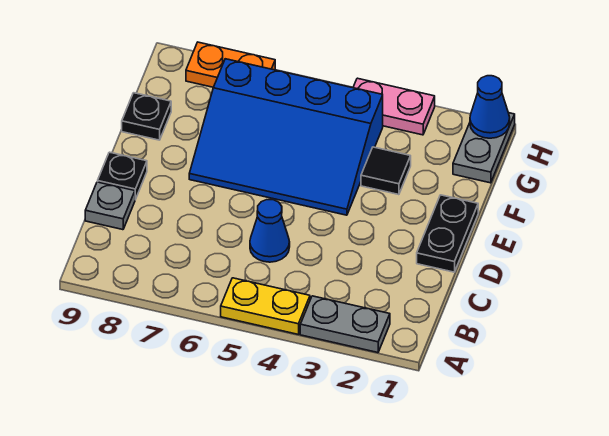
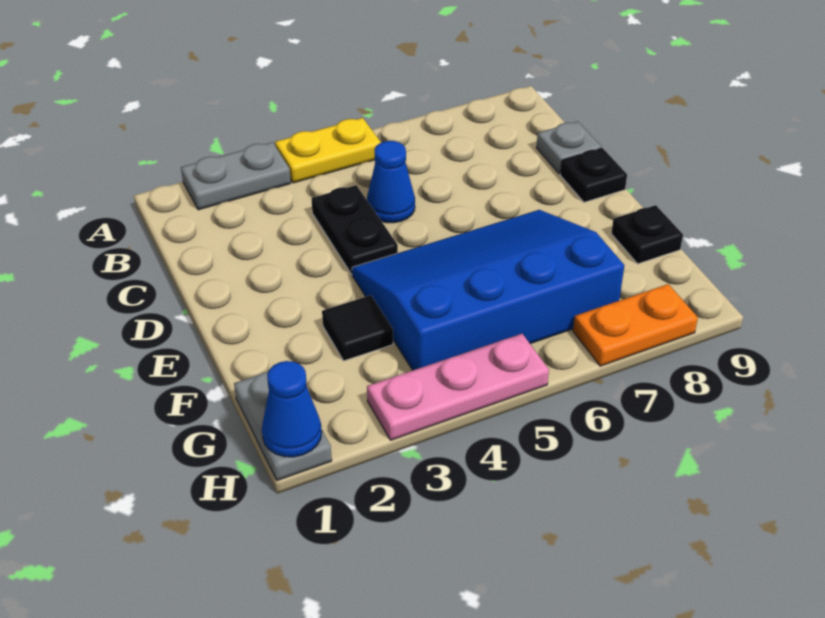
black 1x2 plate [417,195,478,272] -> black 1x2 plate moved to [311,185,398,274]
pink 1x2 plate [353,78,435,135] -> pink 1x3 plate [367,334,549,440]

